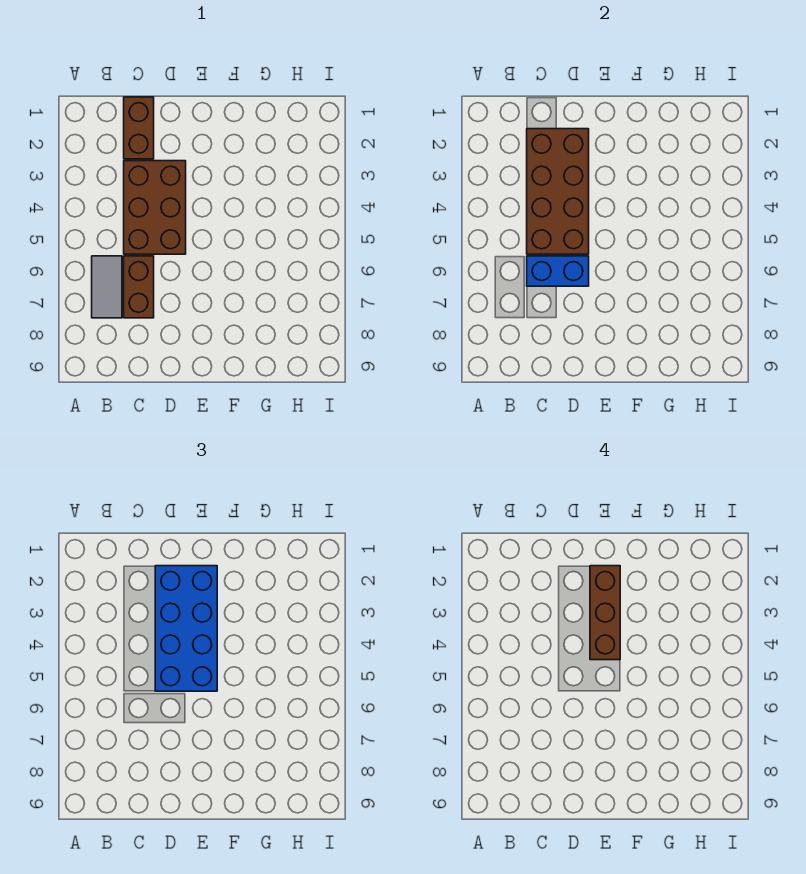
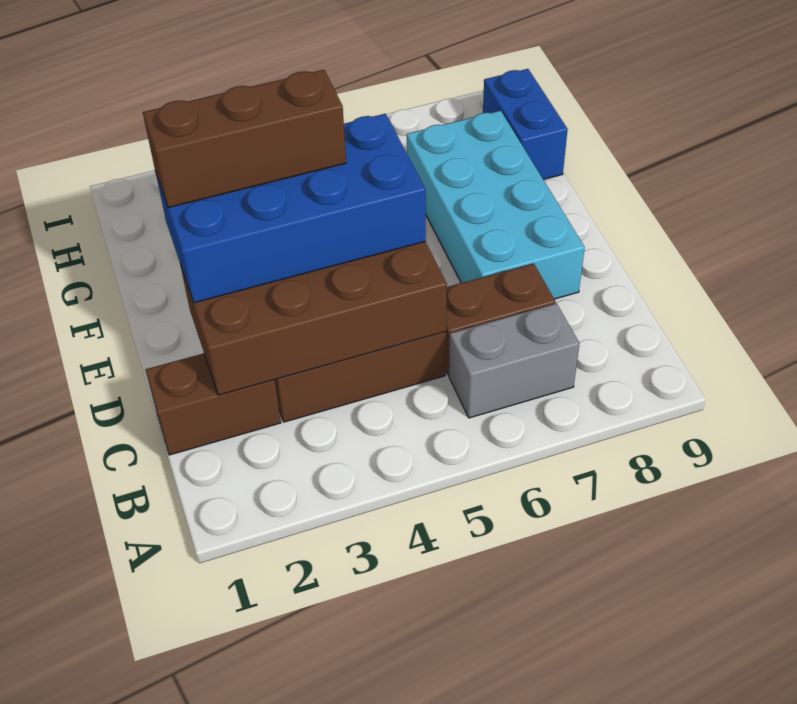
grey 1x2 tile [92,256,122,318] -> grey 1x2 brick [449,303,579,418]
blue 1x2 brick [527,256,589,286] -> blue 1x2 brick moved to [483,69,568,180]
none -> cyan 2x4 brick [407,111,585,299]

